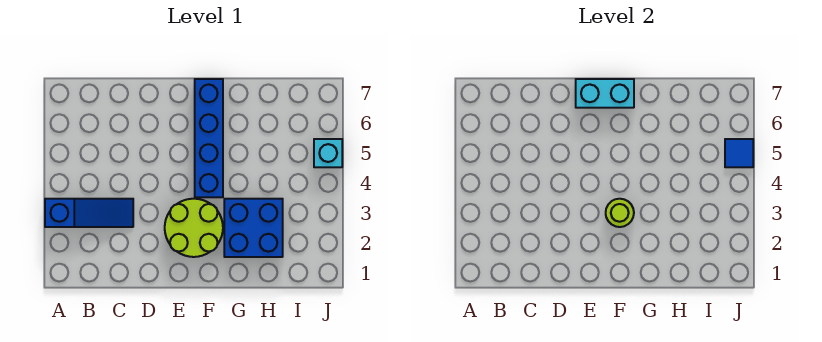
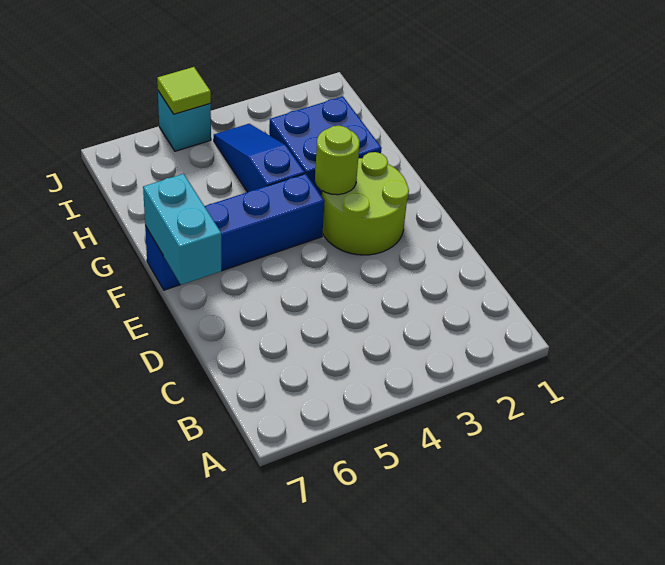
blue 1x3 slope [45,199,133,227] -> blue 1x3 slope moved to [214,124,305,192]
blue 1x1 tile [725,139,753,167] -> lime 1x1 tile [157,67,211,114]

